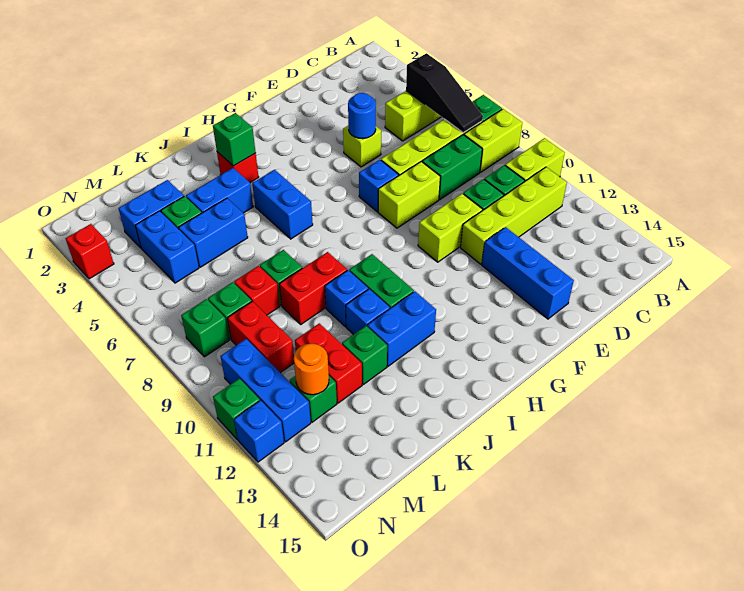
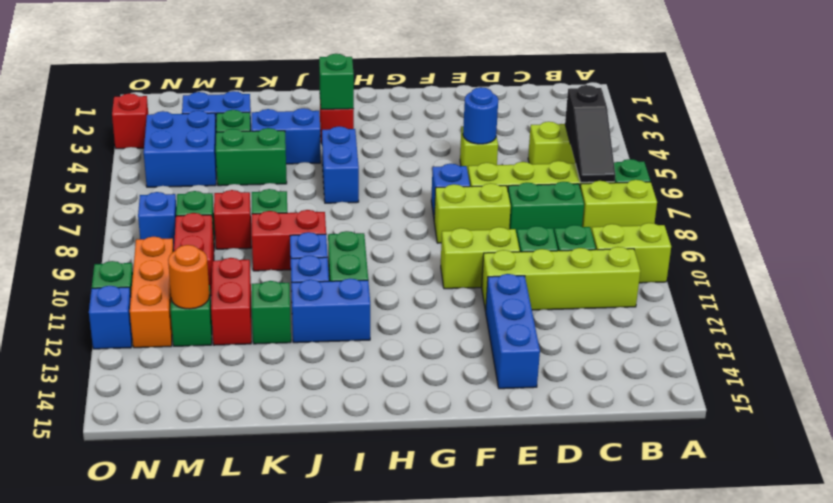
blue 1x2 brick [179,198,248,267] -> green 1x2 brick [216,128,287,186]
blue 1x2 brick [135,211,199,283] -> blue 2x2 brick [144,111,217,187]
green 1x1 brick [181,299,229,357] -> blue 1x1 brick [138,192,176,248]
blue 1x3 brick [220,339,311,442] -> orange 1x3 brick [130,237,174,348]

